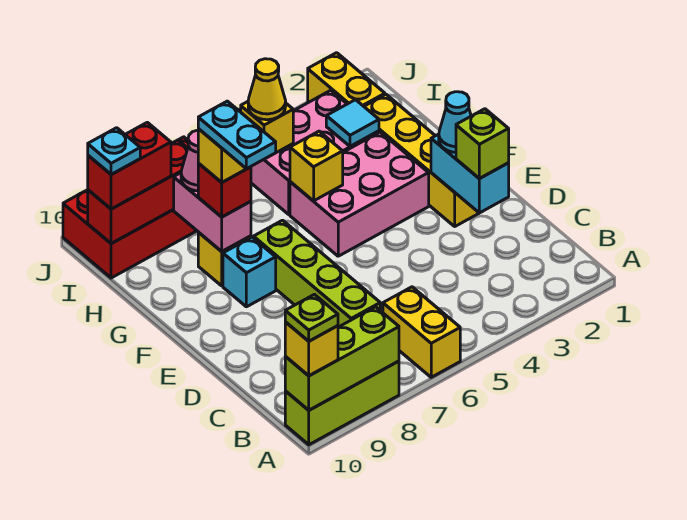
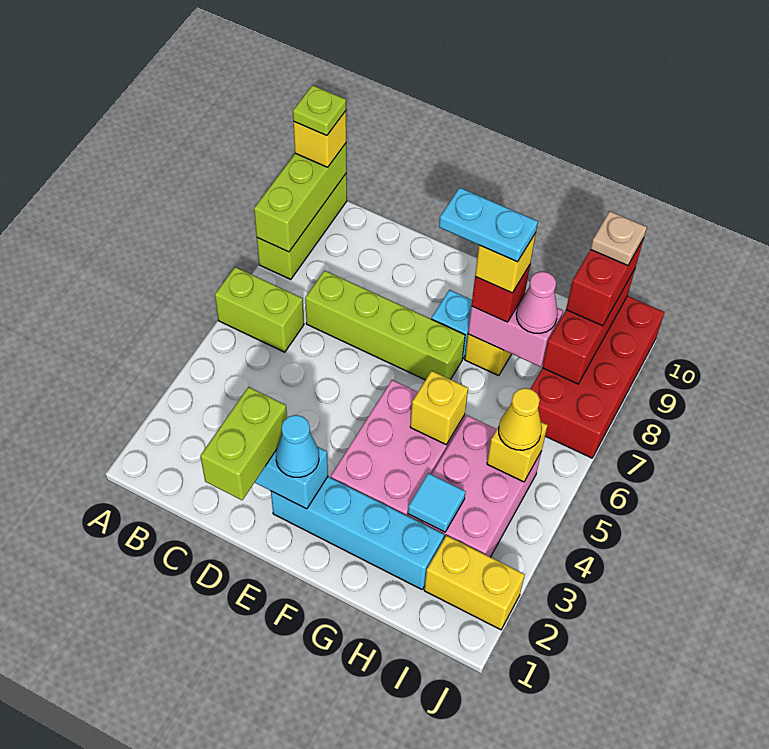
yellow 1x2 brick [383,287,460,377] -> lime 1x2 brick [215,267,304,352]
lime 1x1 brick [456,109,509,179] -> lime 1x2 brick [200,387,287,500]
yellow 1x4 brick [364,95,479,226] -> cyan 1x4 brick [271,477,444,589]
cyan 1x1 plate [88,128,140,175] -> tan 1x1 plate [591,211,647,265]

